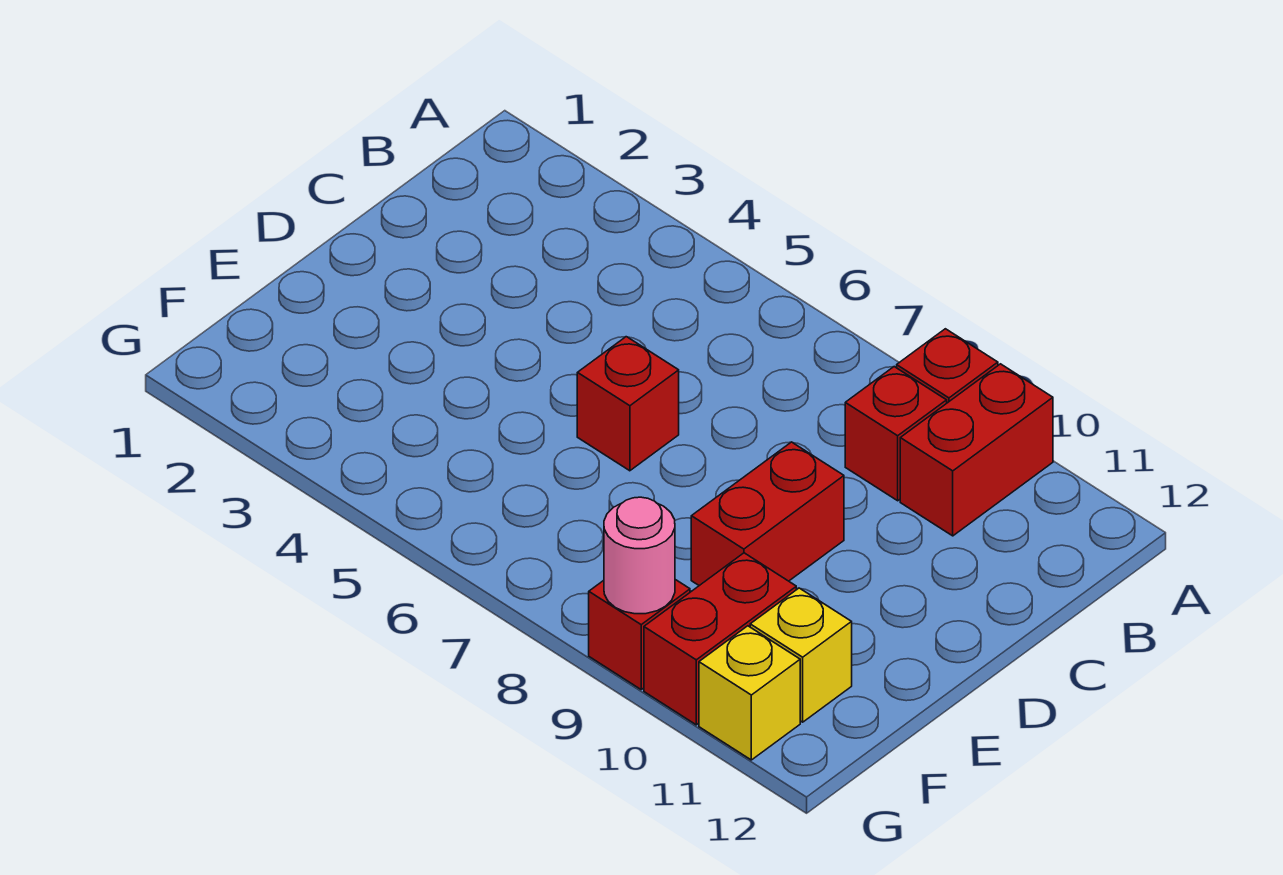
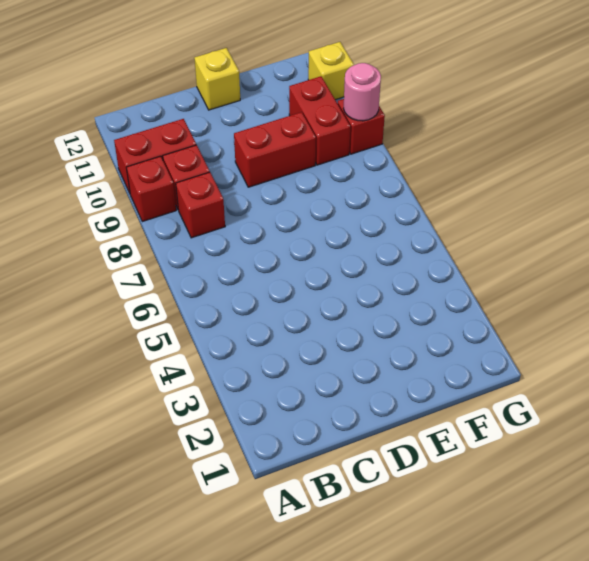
red 1x1 brick [577,337,679,471] -> red 1x1 brick moved to [176,172,225,238]
red 1x2 brick [644,553,796,725] -> red 1x2 brick turned to [289,76,350,165]
yellow 1x1 brick [750,588,852,722] -> yellow 1x1 brick moved to [194,48,240,110]

